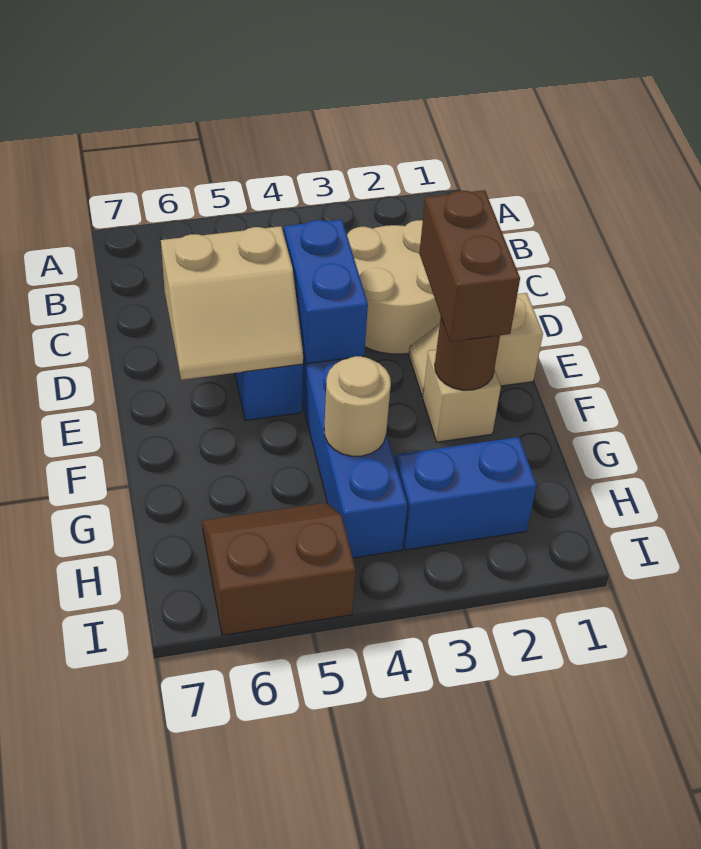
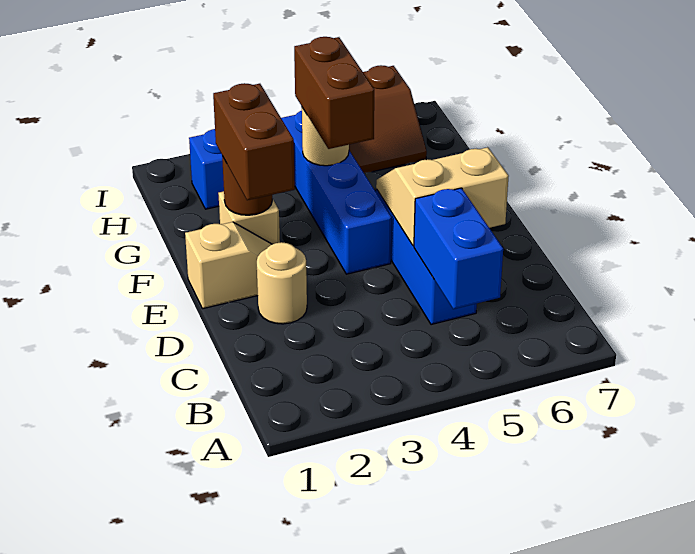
tan 2x2 round brick [347,220,441,354] -> tan 1x1 round brick [257,242,307,324]
blue 1x2 brick [284,219,368,364] -> blue 1x2 brick moved to [414,188,503,309]
none -> brown 1x2 brick [294,37,374,149]

